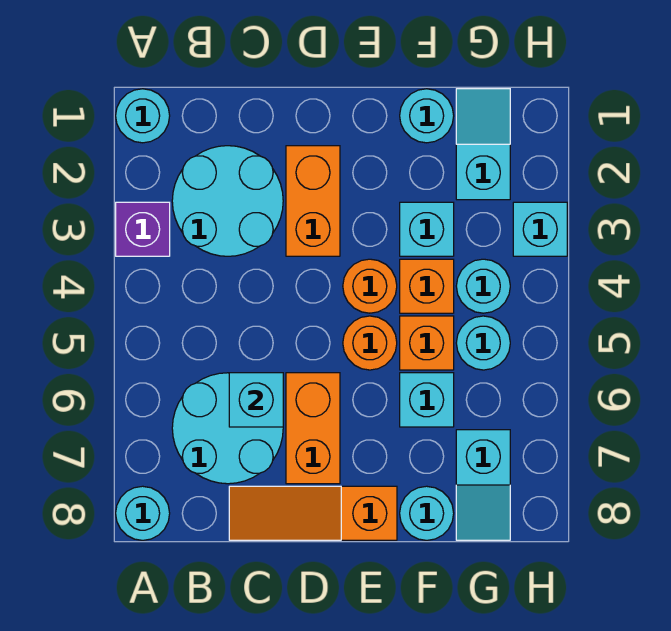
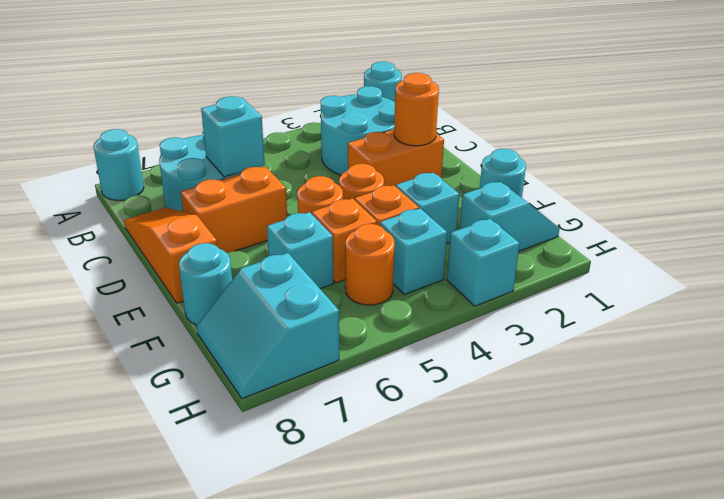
purple 1x1 brick [116,202,170,256] -> none
none -> orange 1x1 round brick [394,73,439,146]
cyan 1x1 round brick [456,259,510,313] -> cyan 1x1 brick [380,208,447,295]
cyan 1x1 round brick [456,316,510,370] -> orange 1x1 round brick [345,224,395,305]
cyan 1x2 slope [456,430,510,540] -> cyan 2x2 slope [197,253,339,399]

